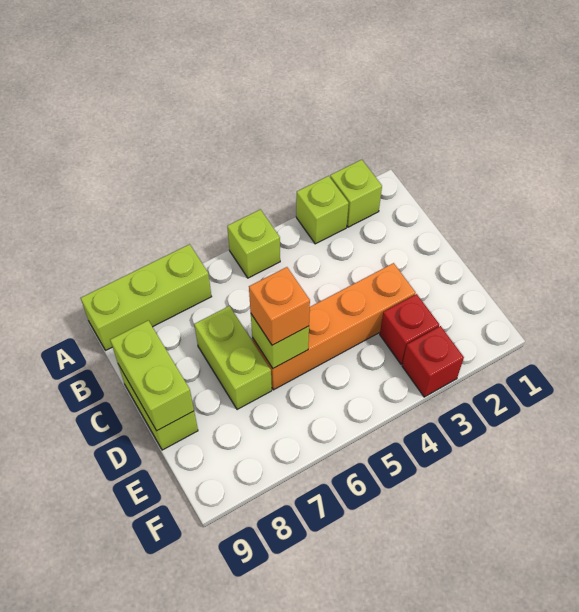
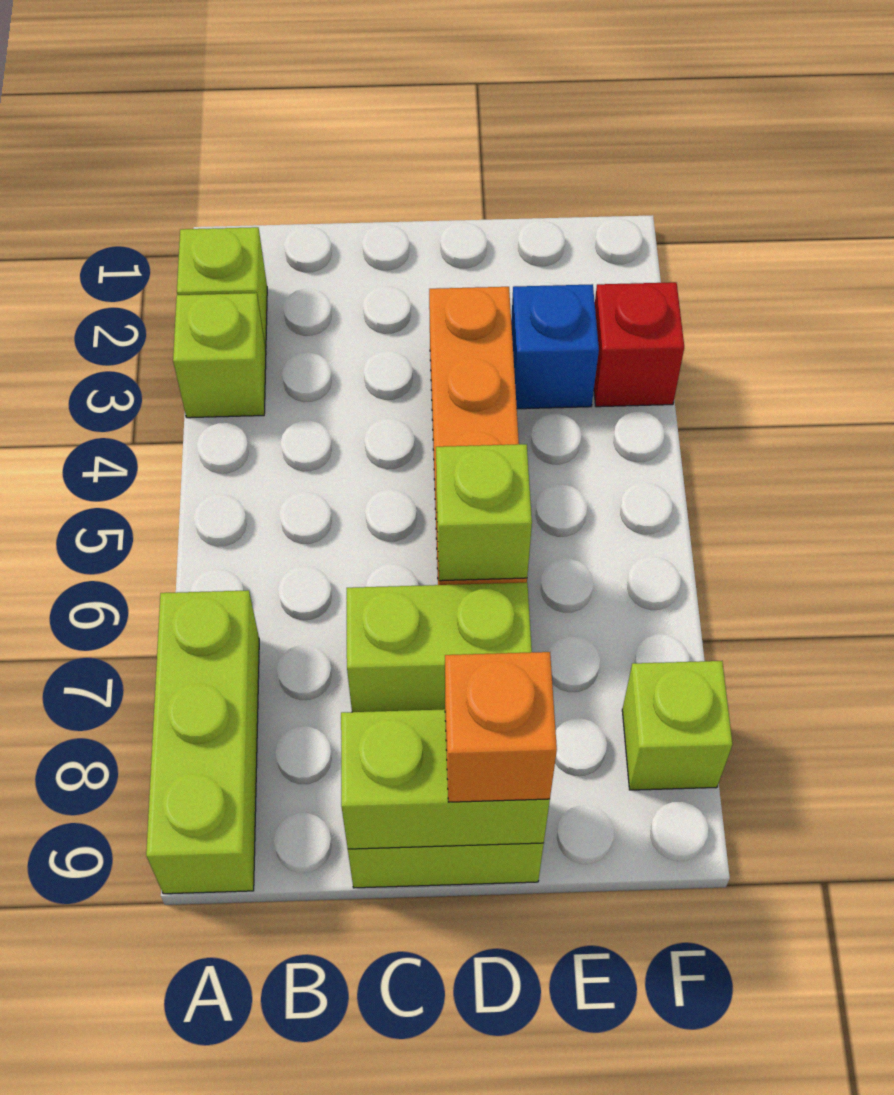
lime 1x1 brick [227,209,280,278] -> lime 1x1 brick moved to [622,661,732,790]
orange 1x1 brick [249,267,310,345] -> orange 1x1 brick moved to [445,652,557,802]
red 1x1 brick [380,294,439,364] -> blue 1x1 brick [511,284,599,409]

